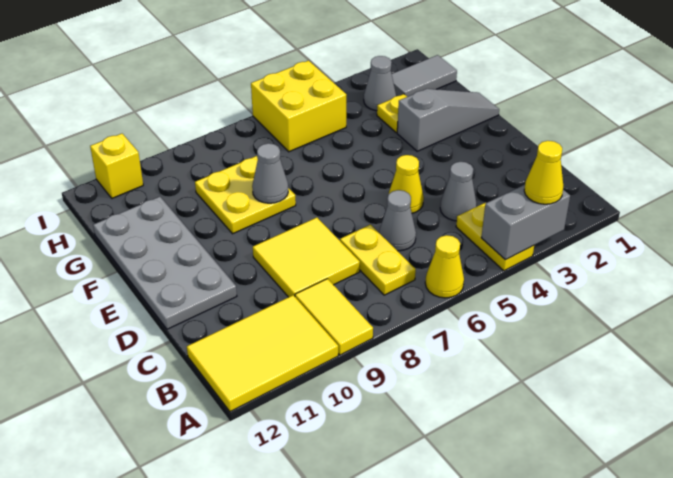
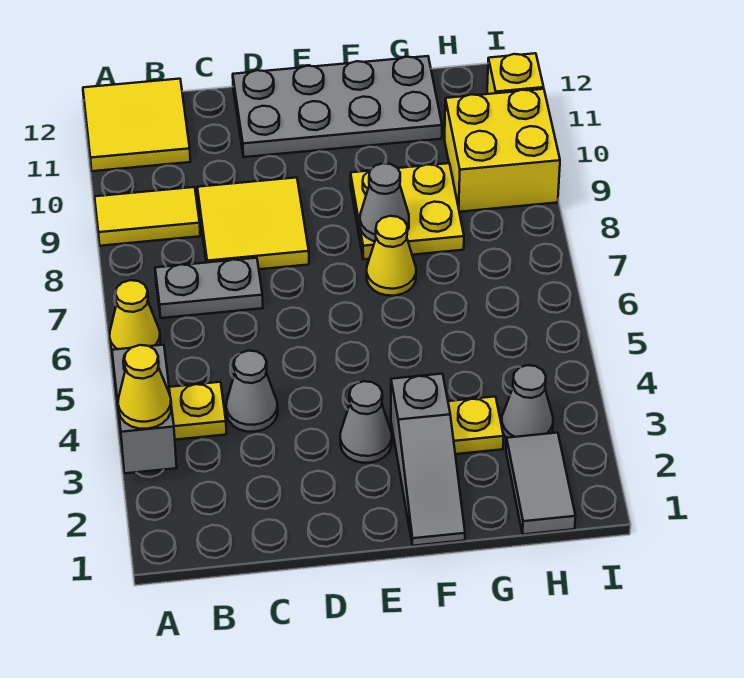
yellow 2x3 tile [187,295,338,412] -> yellow 2x2 tile [83,79,190,171]
yellow 1x2 plate [340,225,416,295] -> grey 1x2 plate [155,258,263,318]
grey 1x1 cone [379,190,416,251] -> grey 1x1 cone moved to [340,381,392,463]
yellow 1x1 cone [389,155,424,213] -> yellow 1x1 cone moved to [367,216,416,296]
yellow 2x2 brick [251,61,346,152] -> yellow 2x2 brick moved to [445,89,560,212]

